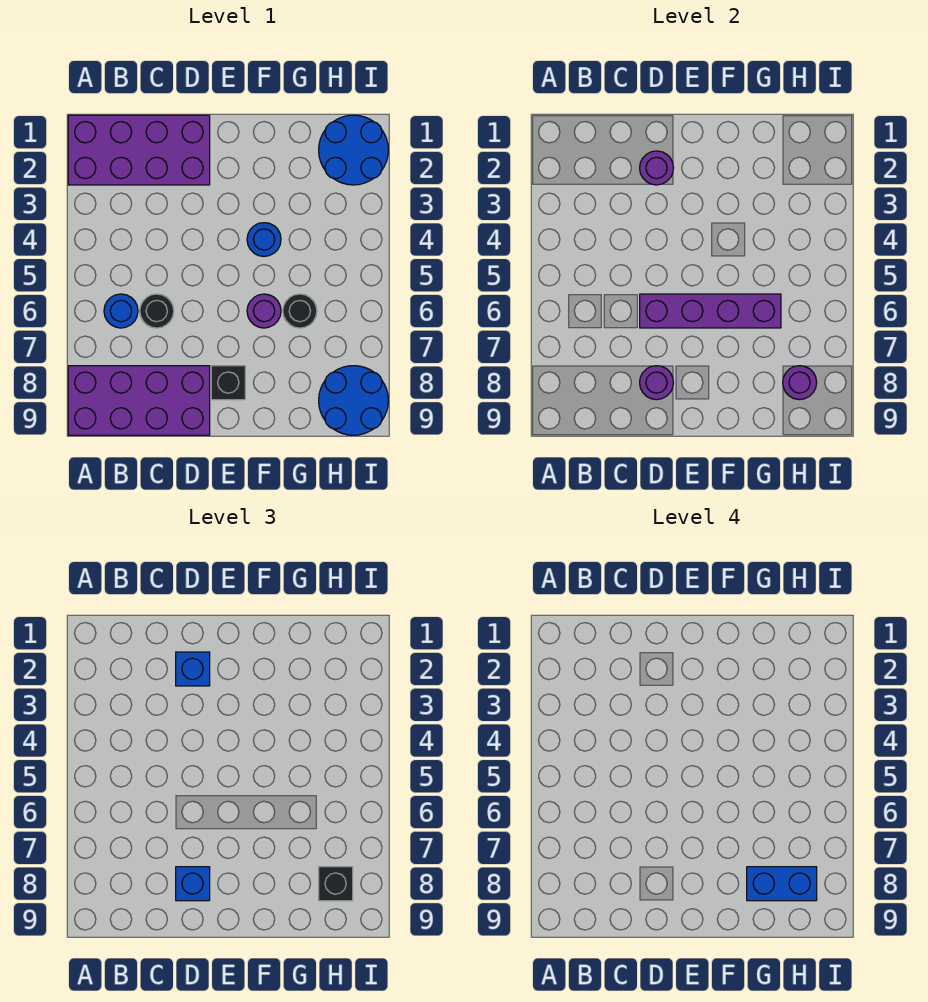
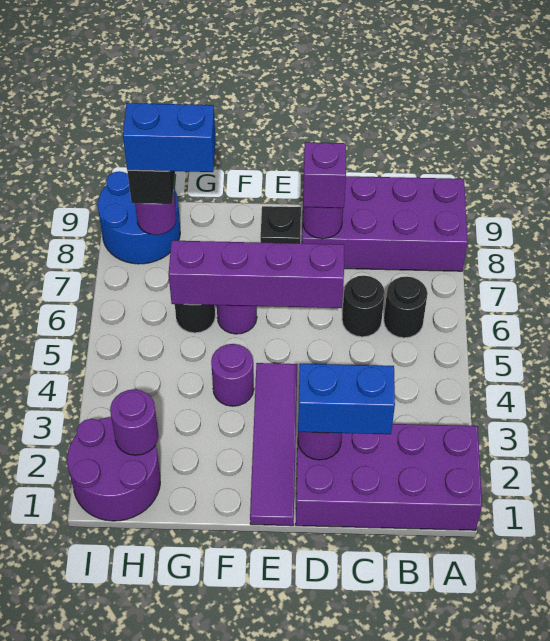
blue 1x1 round brick [104,294,138,328] -> black 1x1 round brick [384,276,428,338]
blue 1x1 brick [176,652,210,686] -> blue 1x2 brick [298,364,395,434]
blue 1x1 brick [176,867,210,901] -> purple 1x1 brick [303,142,346,208]
none -> purple 1x4 tile [250,363,297,526]
blue 1x1 round brick [247,223,281,256] -> purple 1x1 round brick [211,344,254,406]
blue 2x2 round brick [319,115,388,185] -> purple 2x2 round brick [67,417,160,521]
none -> purple 1x1 round brick [110,389,159,455]

